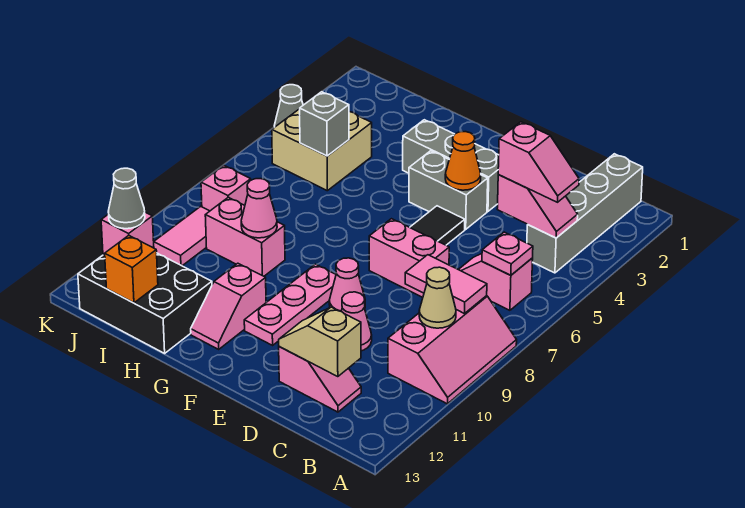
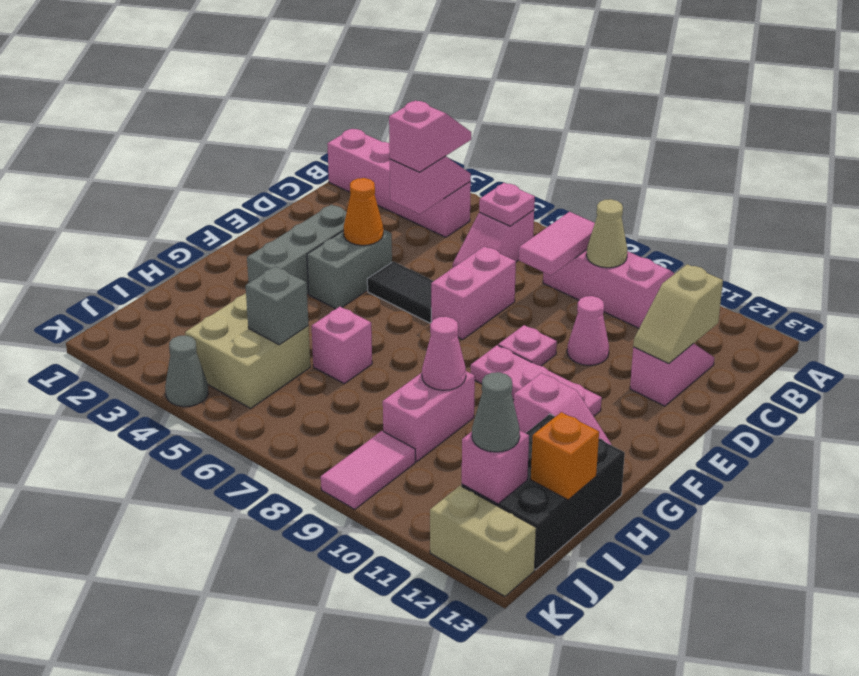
grey 1x4 brick [527,154,643,273] -> pink 1x4 brick [327,129,471,237]
pink 1x1 cone [329,258,365,311] -> pink 1x1 plate [498,325,557,366]
pink 1x1 brick [201,165,251,211] -> pink 1x1 brick moved to [312,307,372,384]
pink 1x2 tile [154,206,209,266] -> pink 1x2 tile turned to [321,431,415,509]
none -> tan 1x2 brick [430,486,536,596]

